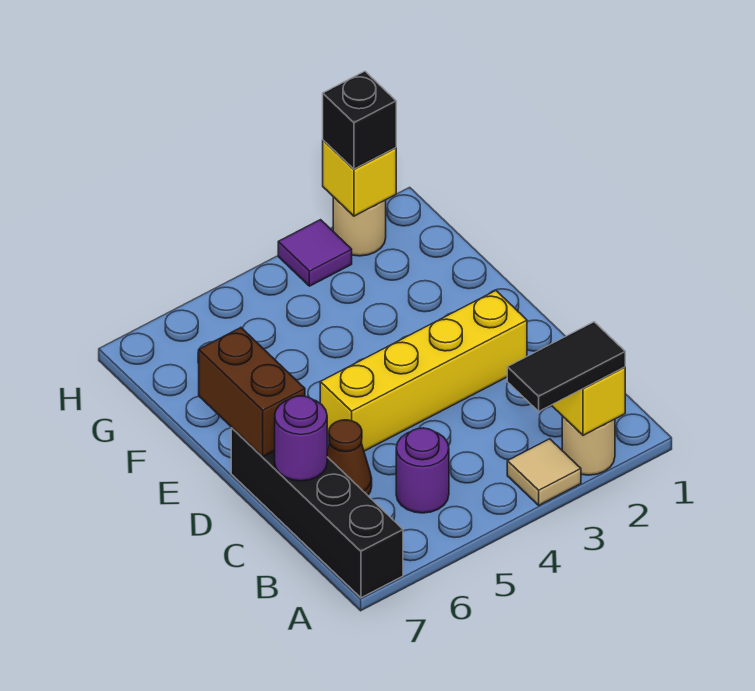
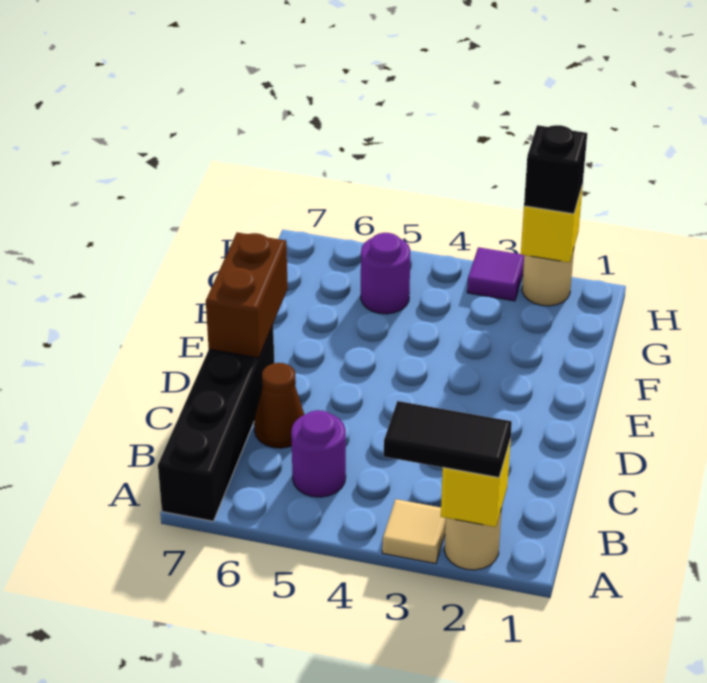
purple 1x1 round brick [275,396,327,481] -> purple 1x1 round brick moved to [361,233,410,314]
yellow 1x4 brick [320,291,527,451] -> none

